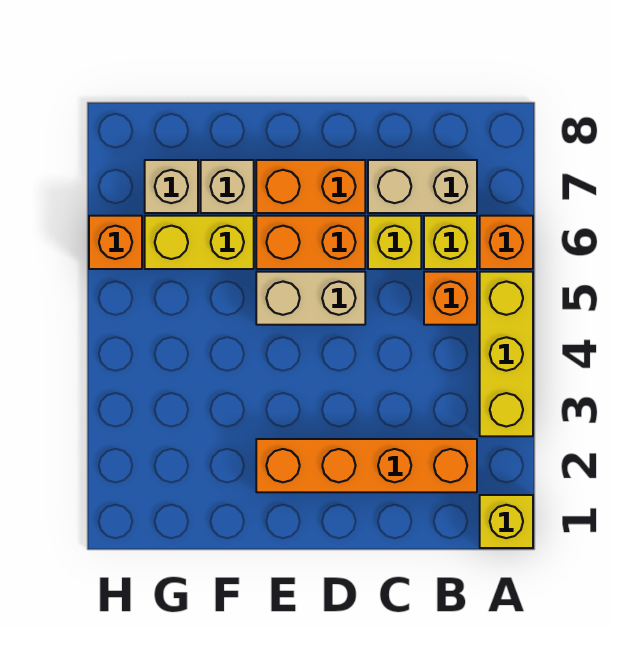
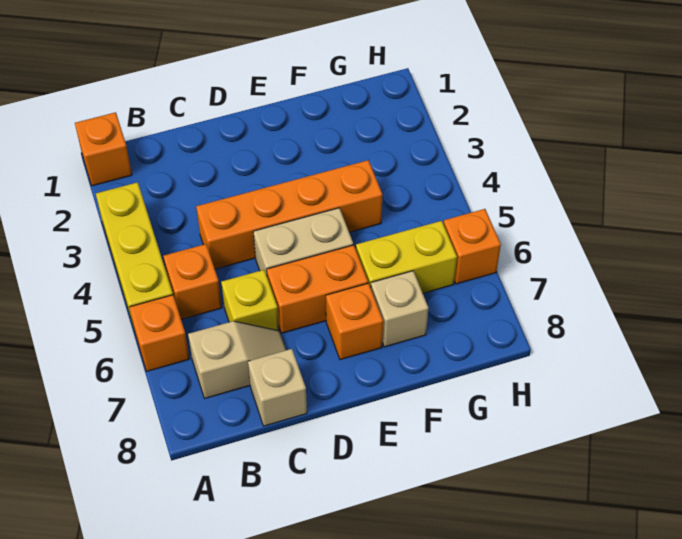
yellow 1x1 brick [480,495,533,548] -> orange 1x1 brick [75,112,132,186]
orange 1x4 brick [256,439,477,492] -> orange 1x4 brick moved to [196,160,382,269]
yellow 1x1 brick [424,216,477,269] -> none
tan 1x2 brick [368,160,477,213] -> tan 1x2 slope [188,321,286,398]
orange 1x2 brick [256,160,365,213] -> orange 1x1 brick [326,283,383,360]
tan 1x1 brick [145,160,198,213] -> tan 1x1 brick moved to [248,349,307,426]

